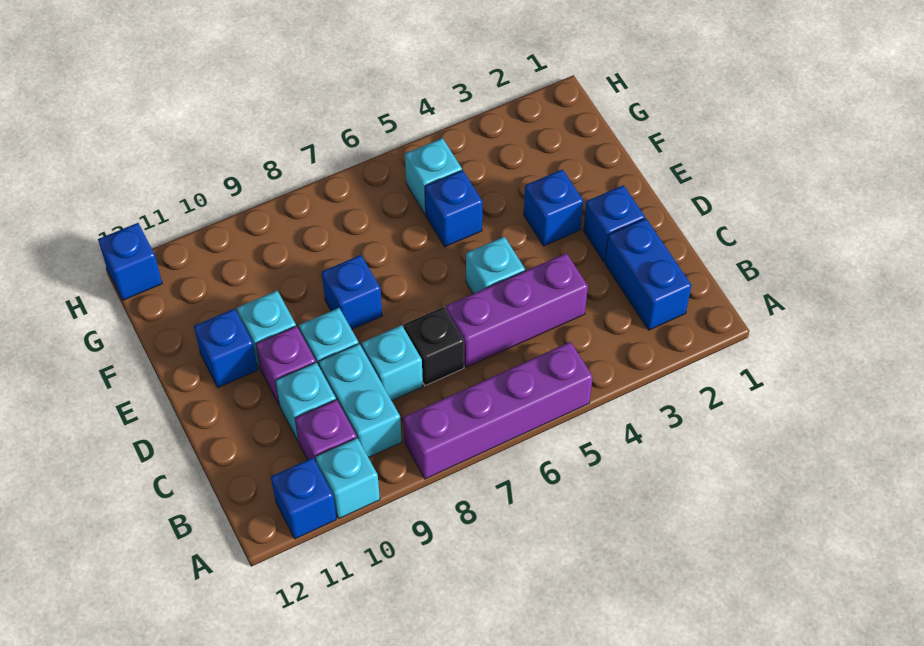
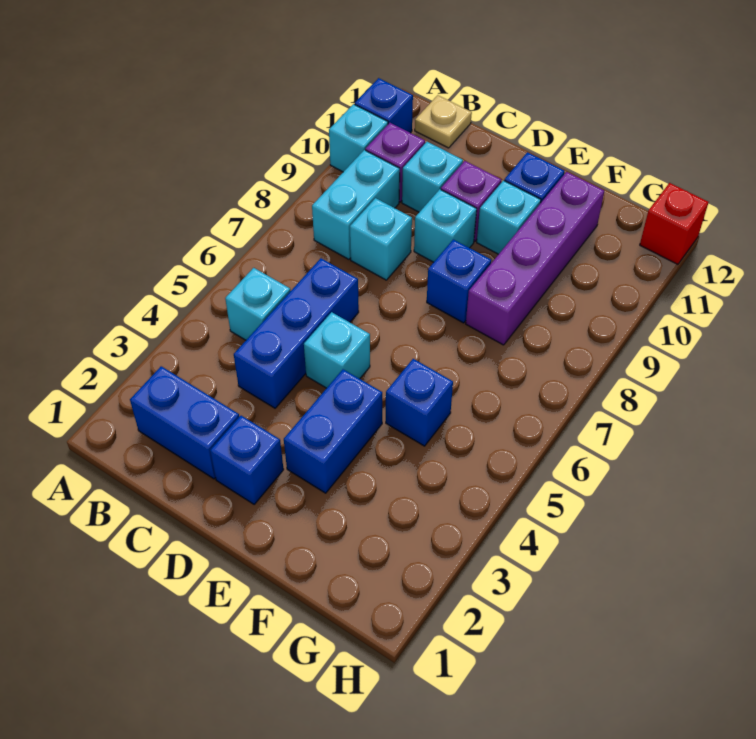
purple 1x4 brick [403,342,593,479] -> purple 1x4 brick moved to [466,172,604,345]
cyan 1x2 brick [319,344,402,457] -> cyan 1x2 brick turned to [312,150,400,259]
none -> tan 1x1 plate [415,95,472,148]
purple 1x3 brick [446,253,588,367] -> blue 1x3 brick [234,258,359,408]
black 1x1 brick [404,307,464,386] -> none
blue 1x1 brick [524,169,583,246] -> blue 1x2 brick [284,369,382,493]
cyan 1x1 brick [405,138,462,214] -> cyan 1x1 brick moved to [225,268,290,340]
blue 1x1 brick [98,223,162,300] -> red 1x1 brick [640,183,708,264]

